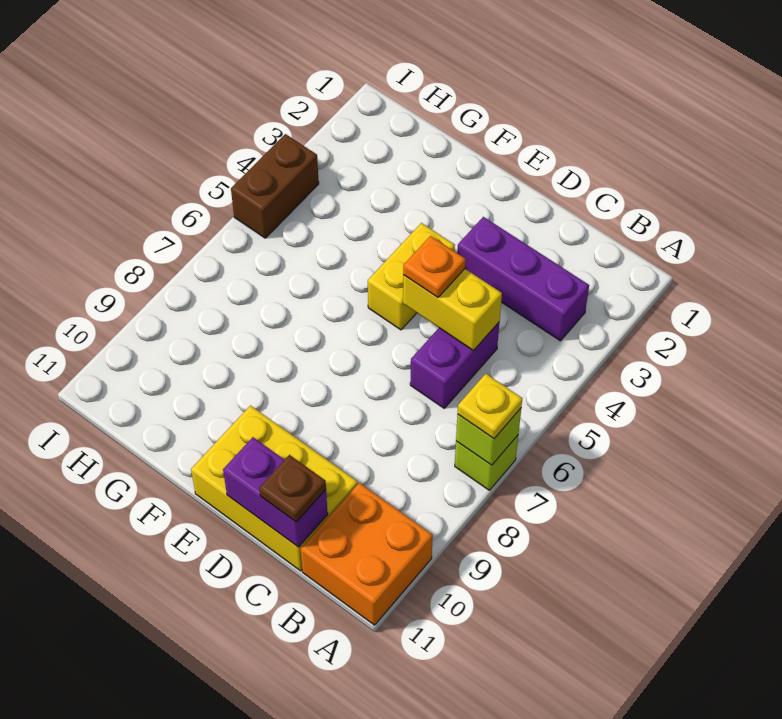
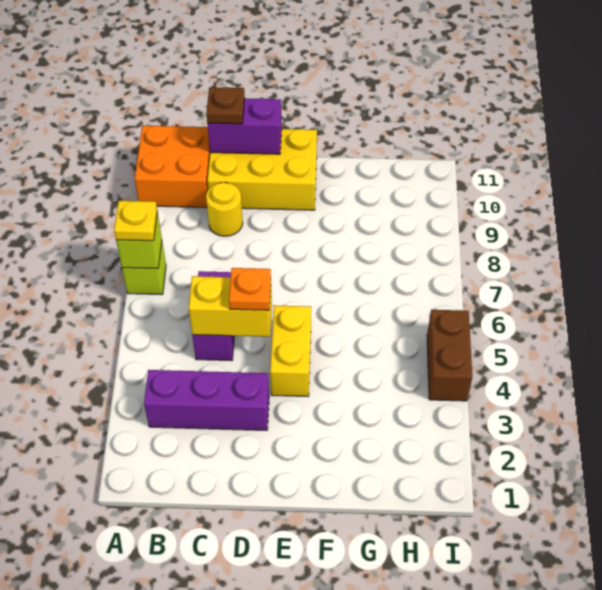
none -> yellow 1x1 round brick [206,182,243,236]

